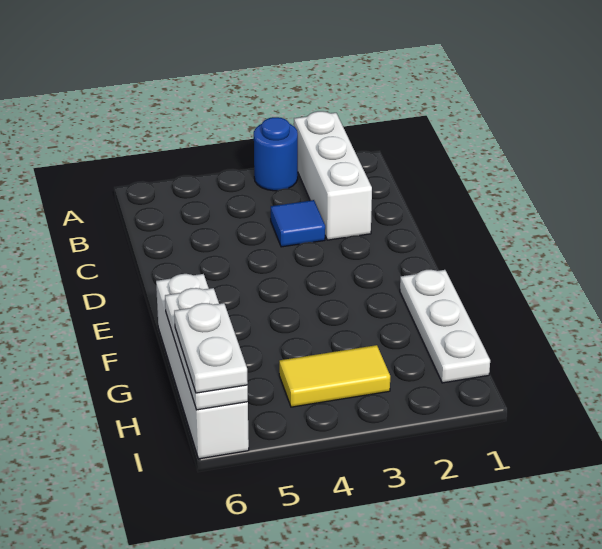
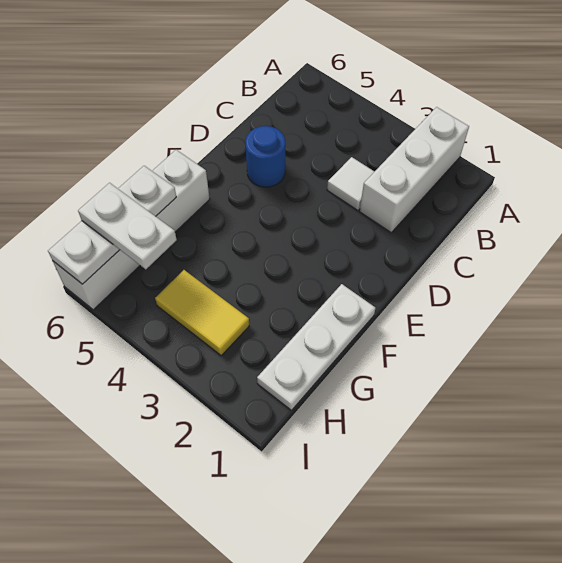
blue 1x1 round brick [254,117,298,191] -> blue 1x1 round brick moved to [245,126,285,187]
blue 1x1 tile [271,200,325,247] -> white 1x1 tile [327,157,375,211]
white 1x2 plate [174,303,248,393] -> white 1x2 plate turned to [78,183,177,269]

